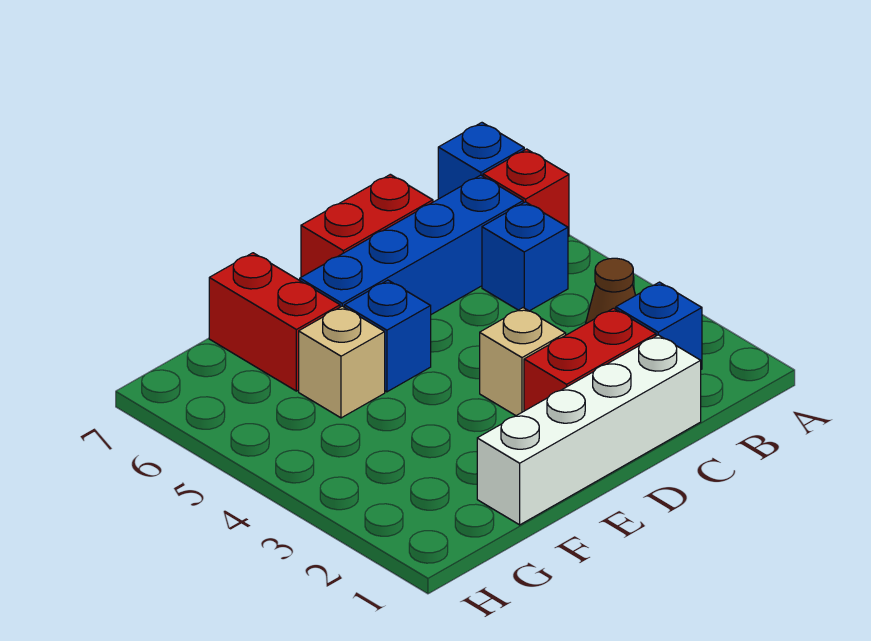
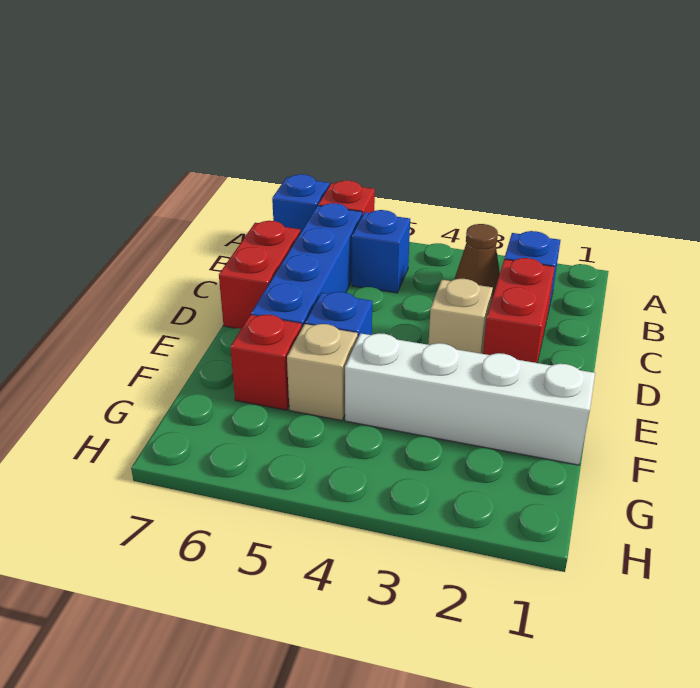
white 1x4 brick [477,335,701,525] -> white 1x4 brick turned to [345,333,595,465]
red 1x2 brick [209,253,340,391] -> red 1x1 brick [230,315,302,410]

